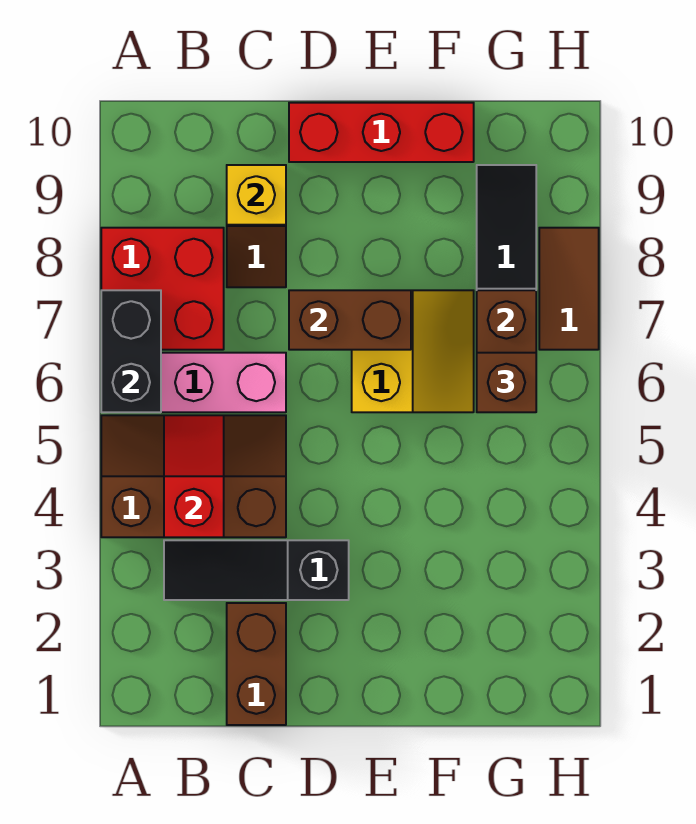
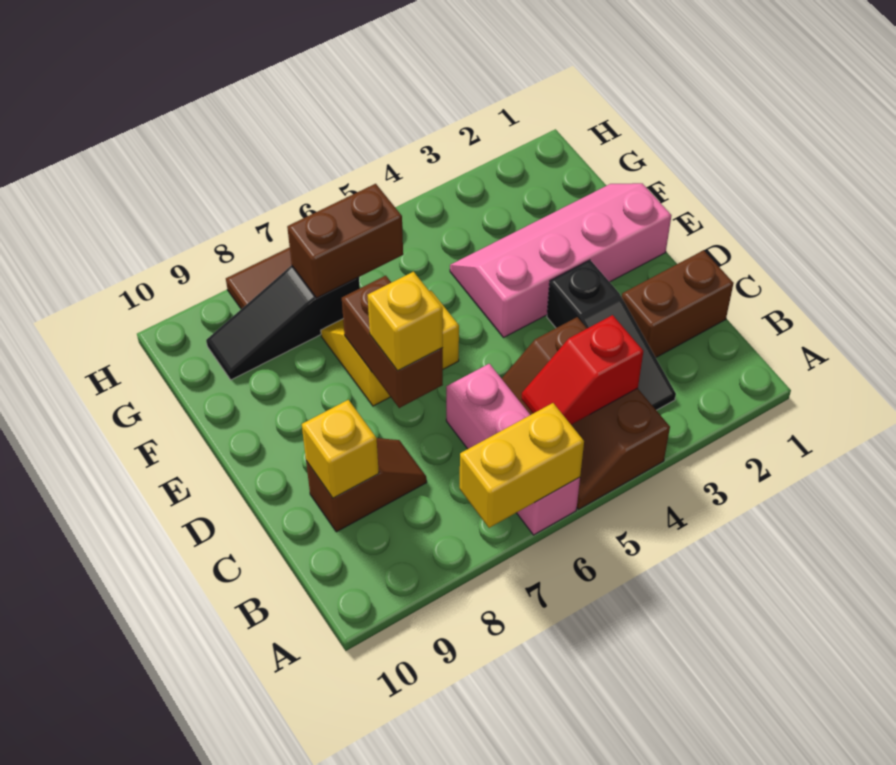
black 1x2 brick [101,290,161,412] -> yellow 1x2 brick [460,403,584,528]
red 2x2 brick [101,228,224,350] -> none
none -> yellow 1x1 brick [368,272,443,371]
red 1x3 brick [289,103,474,162] -> none
none -> pink 2x4 slope [450,183,671,337]
brown 1x1 brick [477,353,536,412] -> none

